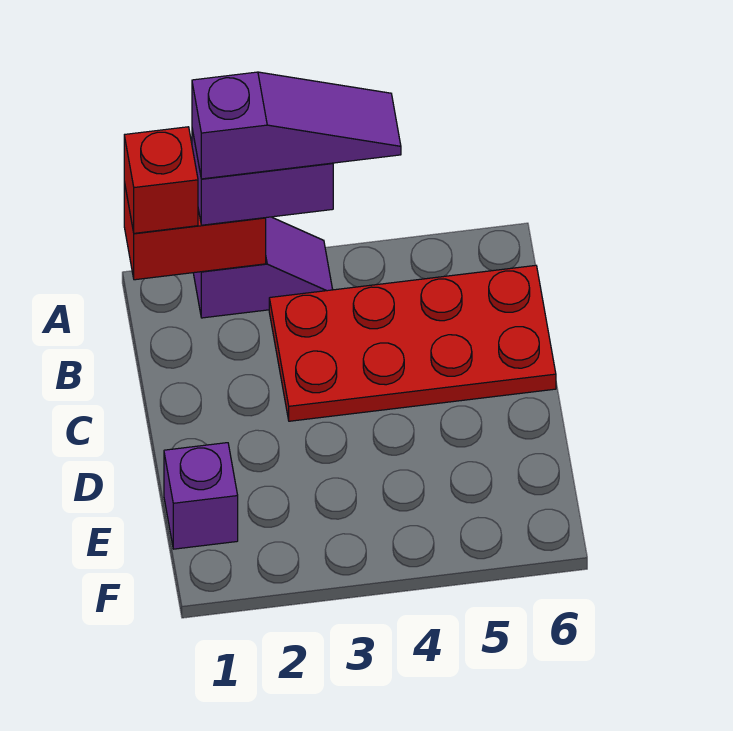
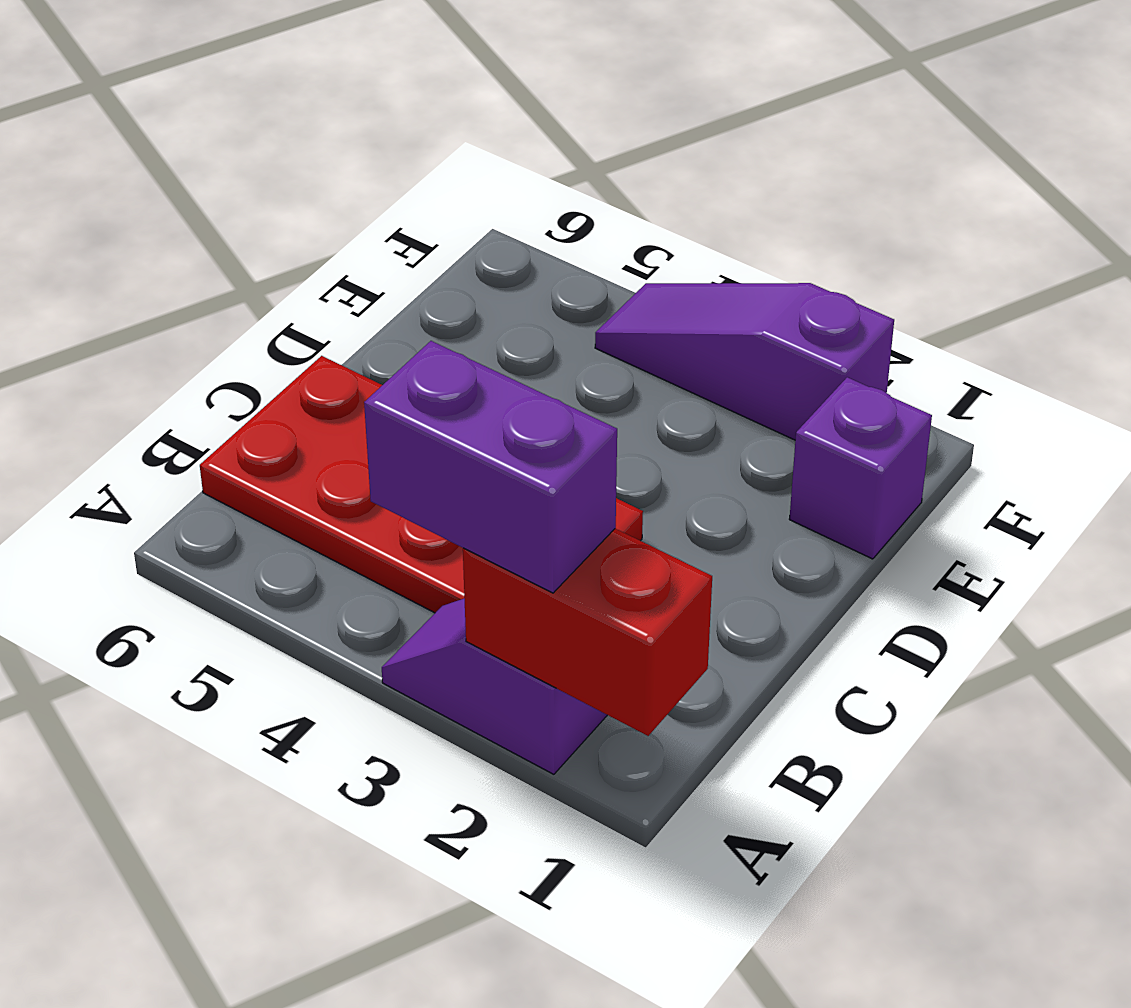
red 1x1 brick [124,127,198,233] -> none
purple 1x3 slope [192,72,401,179] -> purple 1x3 slope moved to [595,283,894,440]

